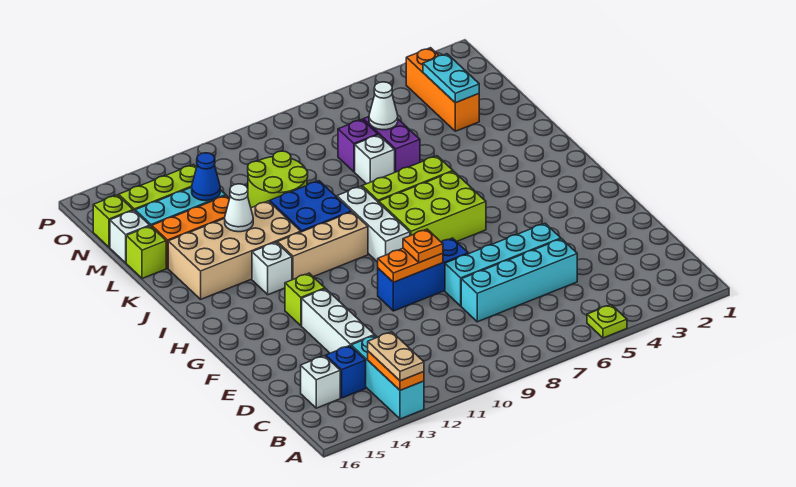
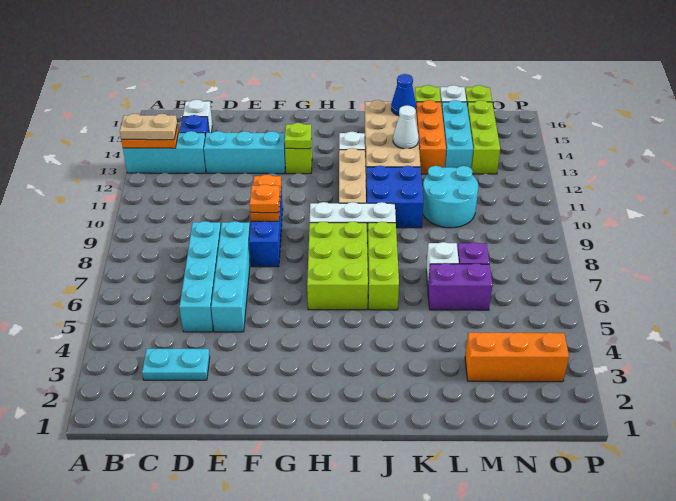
lime 1x1 plate [587,305,627,338] -> lime 1x1 plate moved to [285,123,311,149]
white 1x3 brick [302,289,375,353] -> cyan 1x3 brick [204,131,286,174]
lime 2x2 round brick [248,151,308,208] -> cyan 2x2 round brick [423,166,478,228]
cyan 1x2 plate [423,54,479,103] -> cyan 1x2 plate moved to [142,349,210,380]
white 1x1 cone [369,82,398,130] -> none
blue 1x1 cone [192,153,220,201] -> blue 1x1 cone moved to [391,74,416,115]

